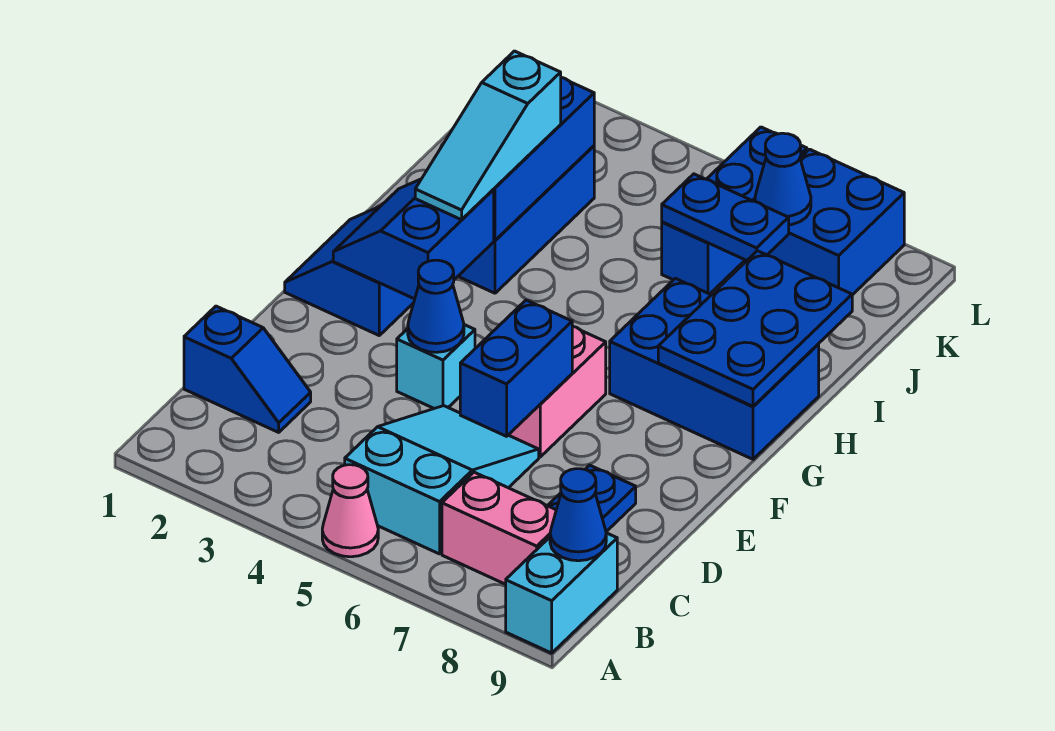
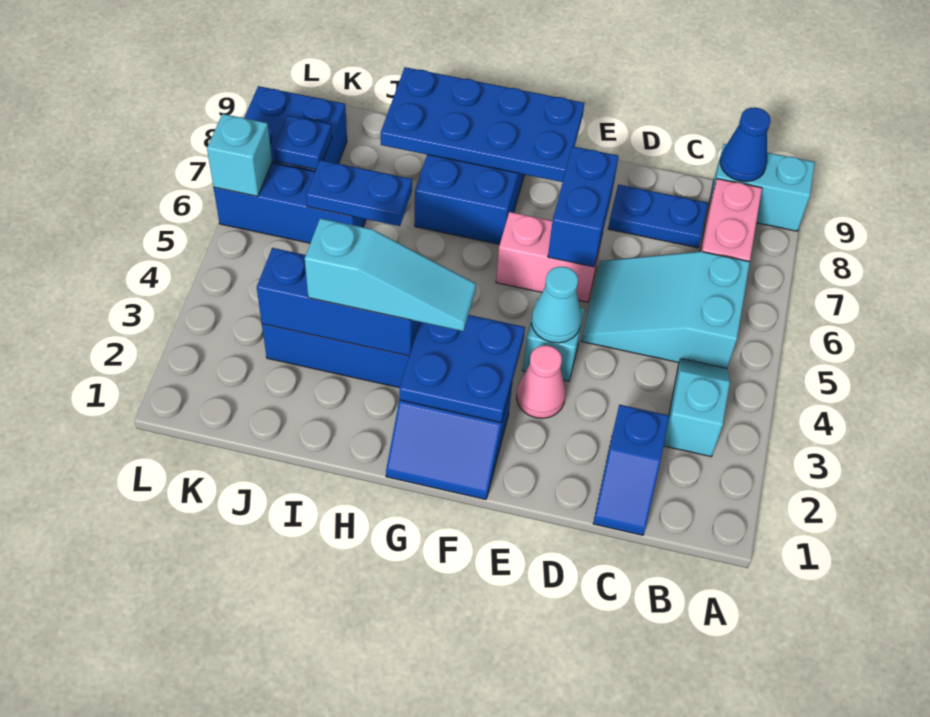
pink 1x1 cone [322,465,378,557] -> pink 1x1 cone moved to [517,345,565,418]
none -> cyan 1x2 slope [664,359,730,457]
blue 1x2 slope [184,306,311,432] -> blue 1x2 slope turned to [593,405,669,535]
blue 1x2 brick [460,300,572,436] -> blue 1x2 brick turned to [548,146,619,267]
blue 1x1 cone [408,260,464,352] -> cyan 1x1 cone [531,267,581,343]
blue 2x2 slope [333,179,494,299] -> blue 2x2 plate [399,315,525,422]
blue 2x3 plate [658,251,852,406] -> blue 2x4 plate [381,67,584,182]
blue 1x2 plate [662,174,789,261] -> blue 1x2 plate turned to [306,160,412,226]
blue 1x1 cone [755,133,811,225] -> blue 1x1 plate [274,116,332,170]
none -> cyan 1x1 brick [207,114,272,196]

